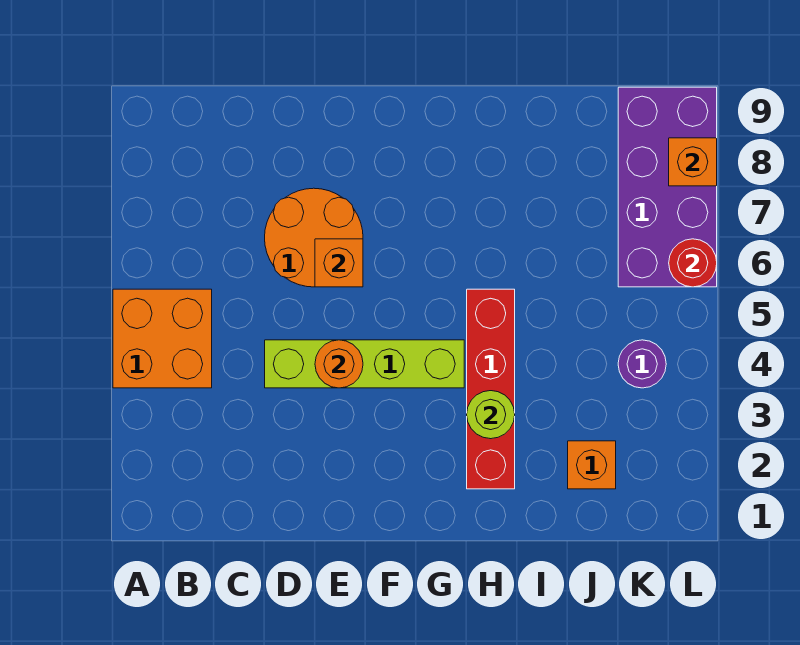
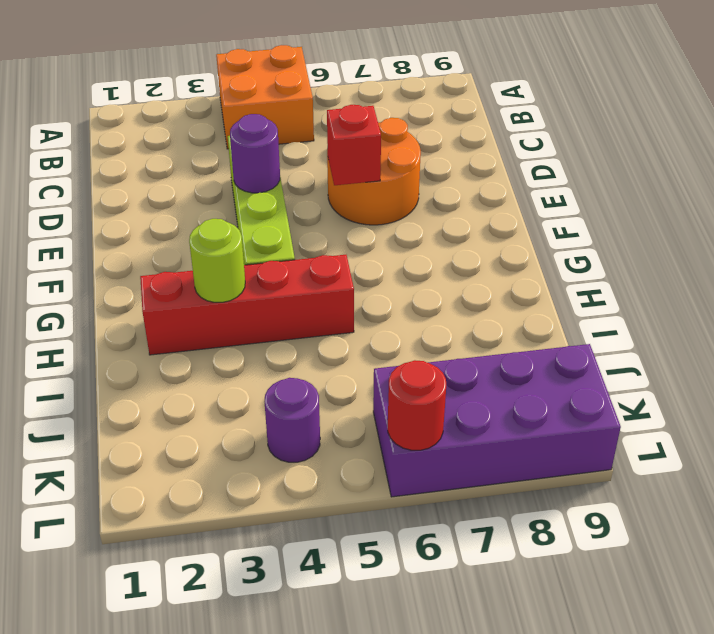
orange 1x1 round brick [315,340,363,388] -> purple 1x1 round brick [230,114,280,193]
orange 1x1 brick [315,239,363,287] -> red 1x1 brick [327,105,381,185]
orange 1x1 brick [568,441,616,489] -> none
orange 1x1 brick [669,138,717,186] -> none

